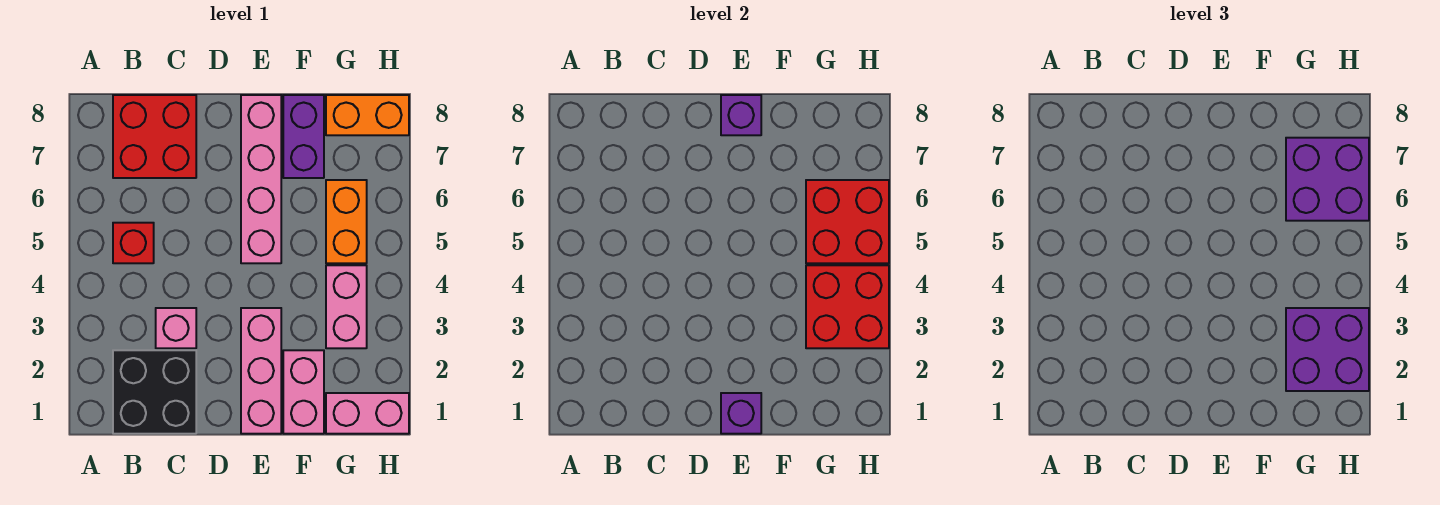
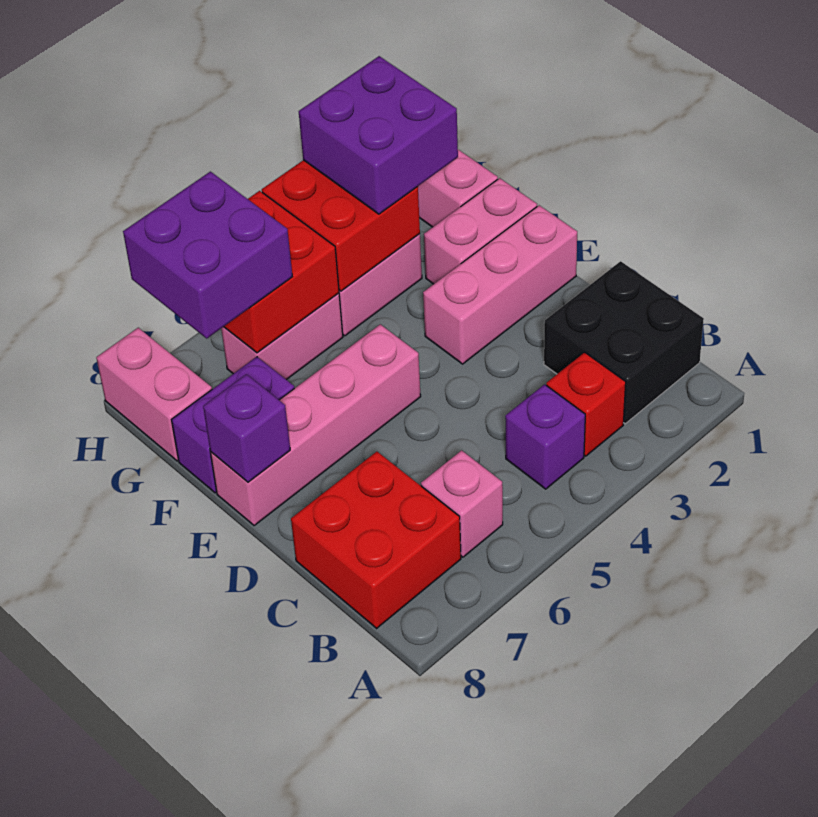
red 1x1 brick [113,223,154,263] -> red 1x1 brick moved to [546,352,626,456]
pink 1x1 brick [156,308,196,348] -> pink 1x1 brick moved to [421,450,503,557]
purple 1x1 brick [721,393,761,434] -> purple 1x1 brick moved to [505,384,585,489]
orange 1x2 brick [326,180,367,263] -> pink 1x2 brick [221,293,343,380]
orange 1x2 brick [326,95,409,135] -> pink 1x2 brick [96,328,212,461]

